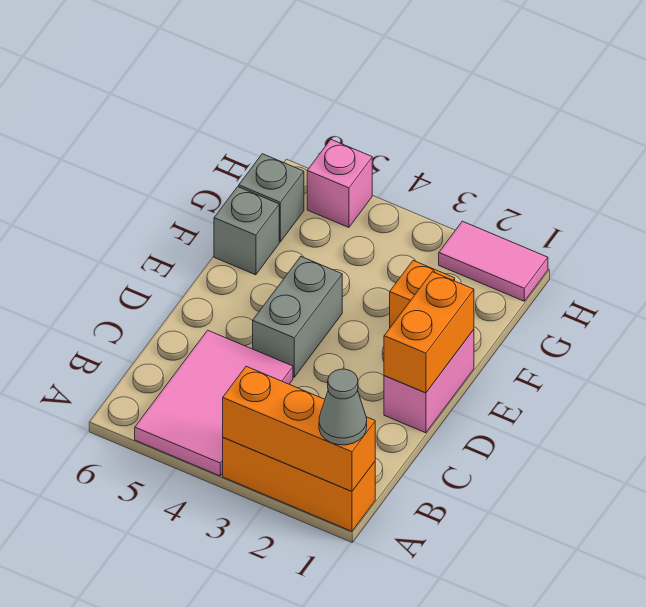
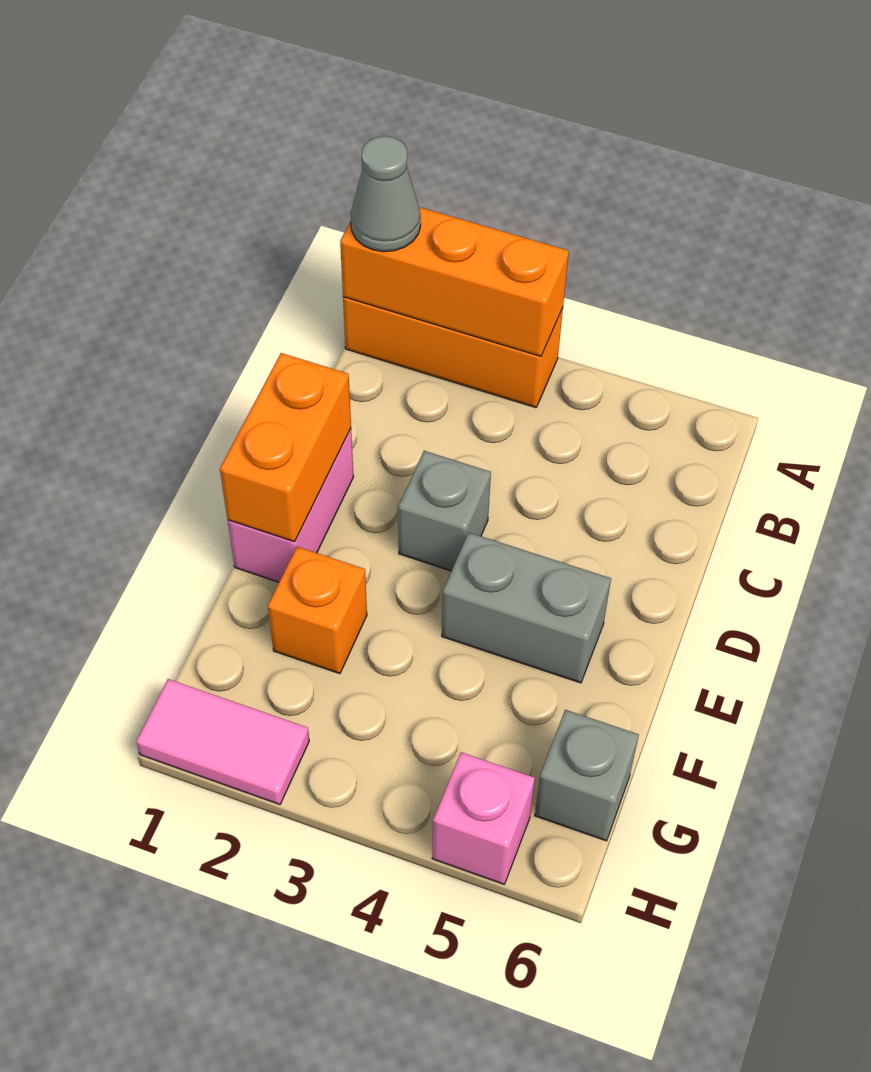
pink 2x3 tile [135,330,293,476] -> none
grey 1x2 brick [253,257,342,377] -> grey 1x2 brick turned to [442,533,611,683]
grey 1x1 brick [214,187,279,275] -> grey 1x1 brick moved to [398,451,491,571]

